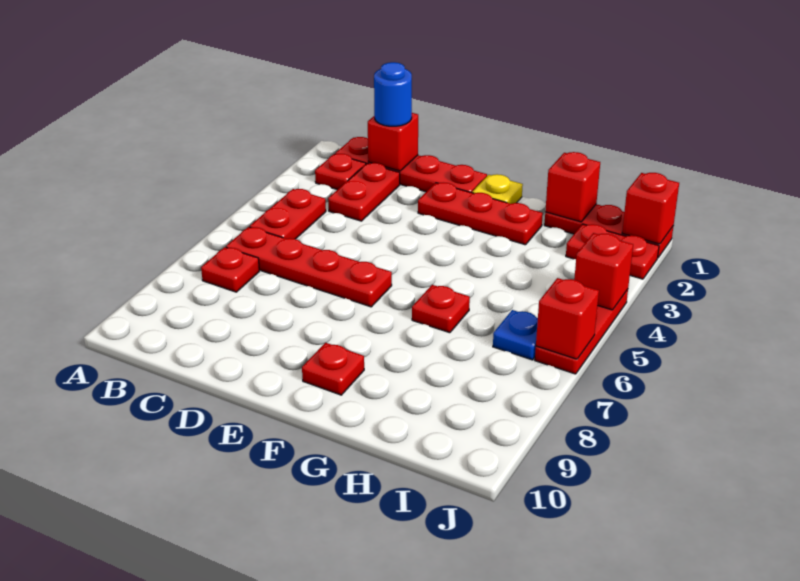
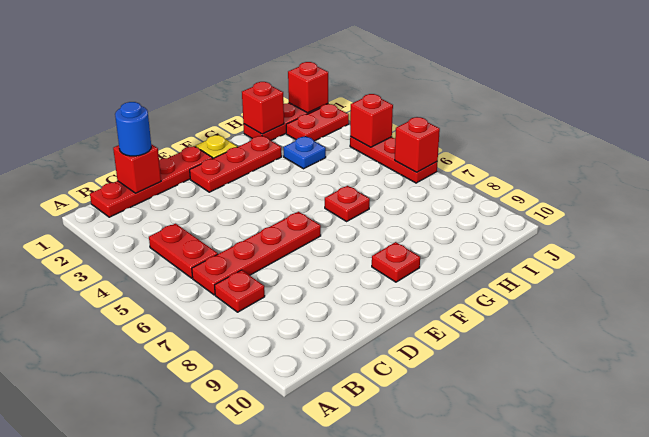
red 1x1 plate [315,154,366,190] -> none
red 1x2 plate [328,163,400,221] -> none
blue 1x1 plate [493,310,538,360] -> blue 1x1 plate moved to [283,136,326,169]

